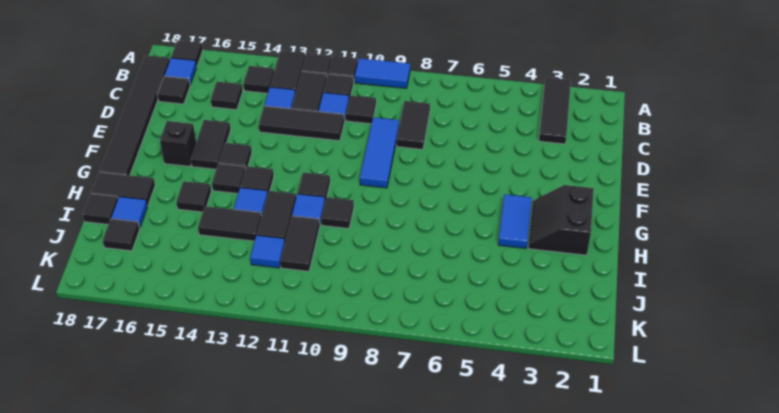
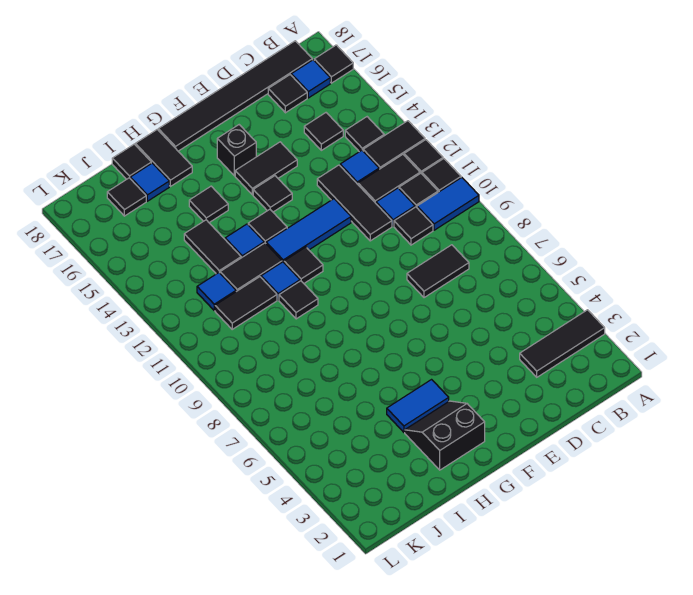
blue 1x2 tile [355,58,410,88] -> blue 1x2 tile turned to [417,178,479,230]
blue 1x3 tile [360,117,399,188] -> blue 1x3 tile moved to [266,199,351,262]
black 1x1 tile [212,163,245,194] -> none

